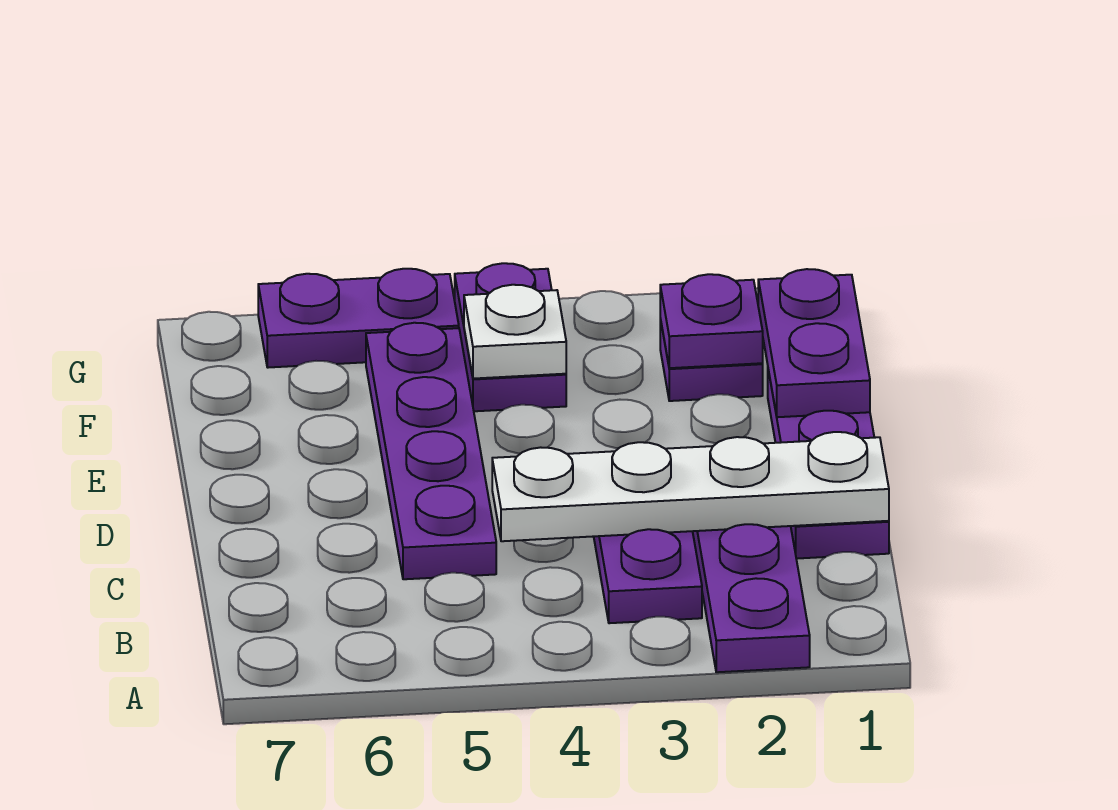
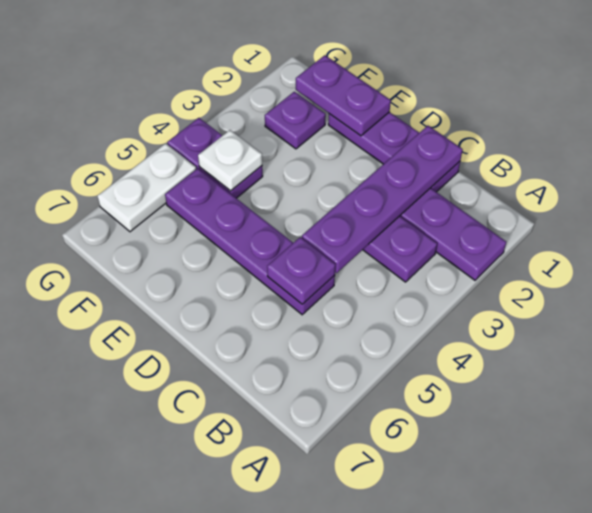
white 1x4 plate [492,432,889,541] -> purple 1x4 plate [302,126,463,273]
purple 1x1 plate [660,274,763,368] -> purple 1x1 plate moved to [267,237,335,304]
purple 1x2 plate [258,269,459,368] -> white 1x2 plate [97,143,196,232]

